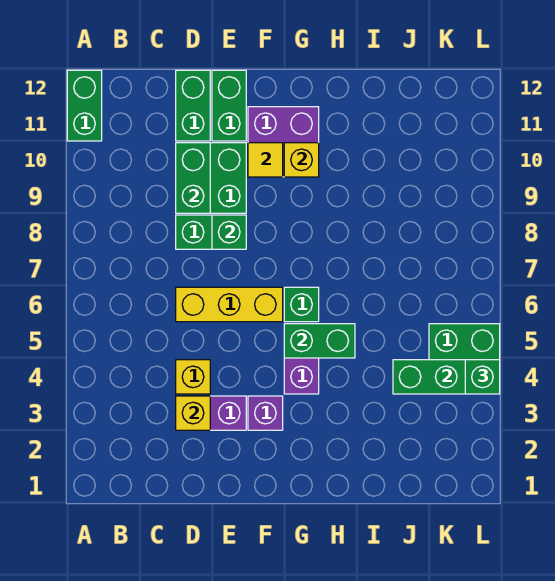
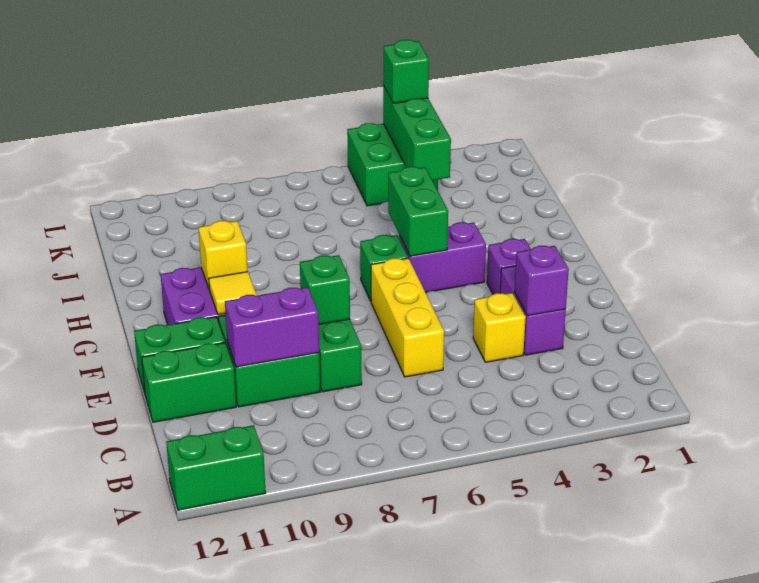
yellow 1x1 brick [176,396,210,430] -> purple 1x1 brick [515,246,569,316]
green 1x2 brick [176,143,210,213] -> purple 1x2 brick [225,287,319,367]

